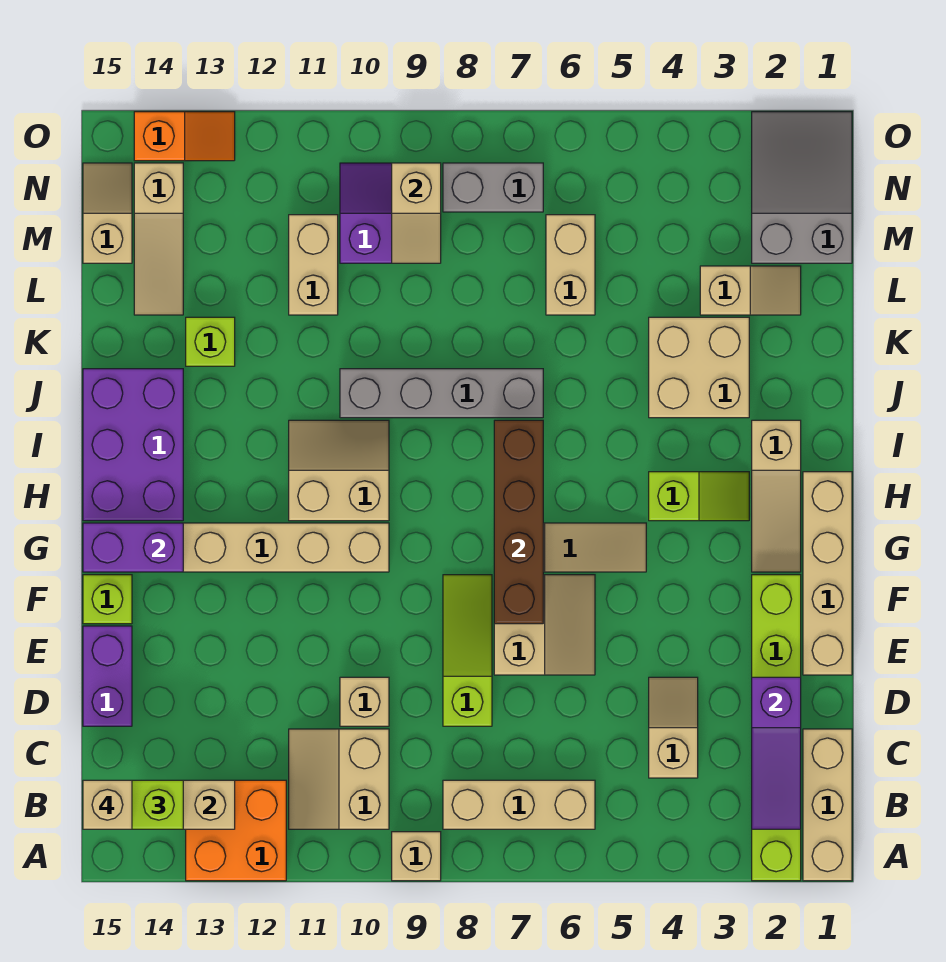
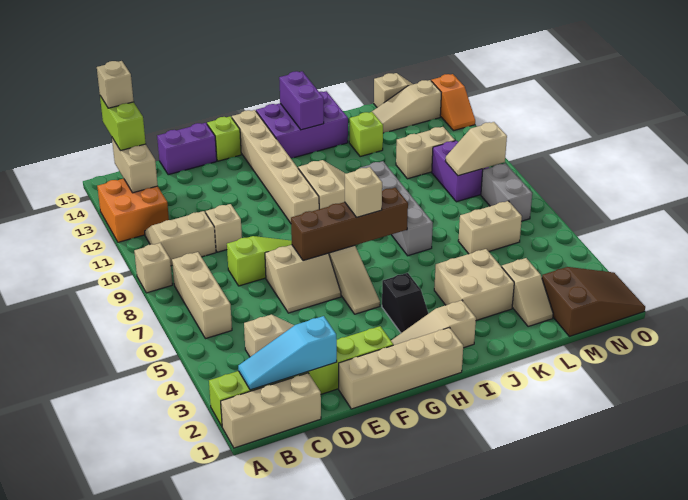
purple 1x3 slope [752,677,801,829] -> cyan 1x3 slope [238,316,337,390]
purple 1x2 brick [83,523,183,572] -> purple 1x2 brick moved to [279,71,324,130]
lime 1x2 slope [649,472,749,521] -> black 1x2 slope [382,273,428,333]
none -> tan 1x1 brick [345,167,382,217]
grey 2x3 slope [752,112,852,263] -> brown 2x3 slope [542,267,645,336]

